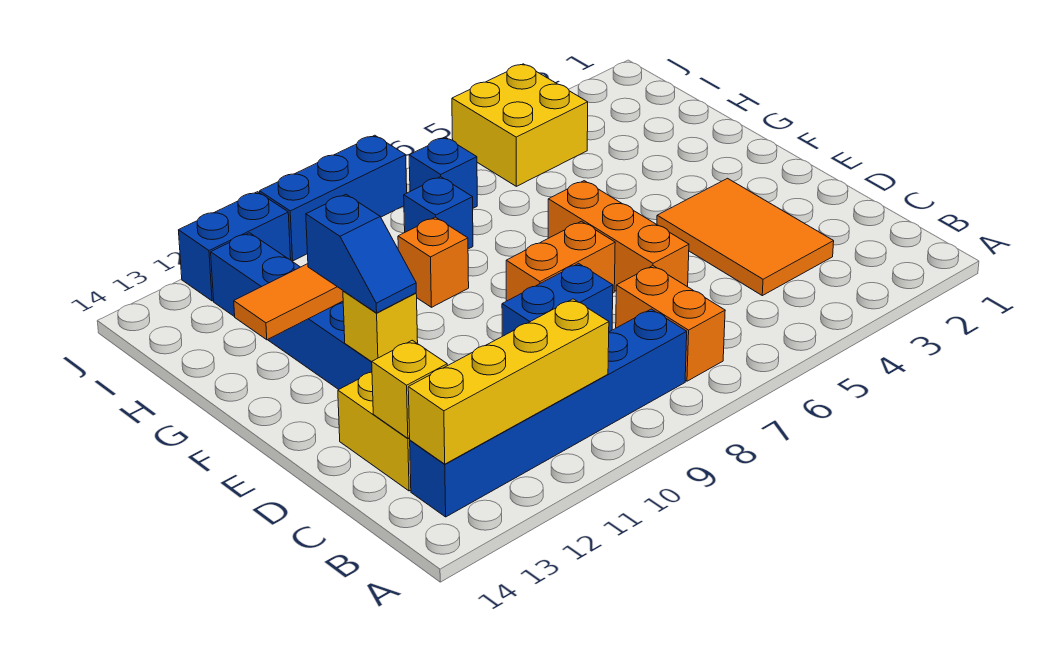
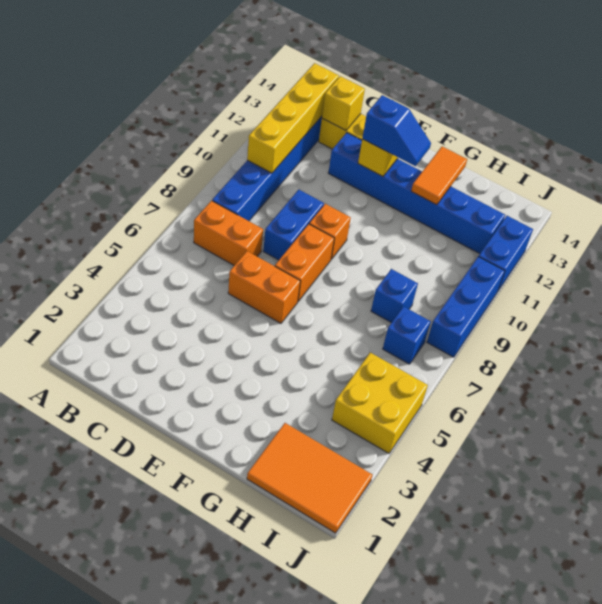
orange 2x3 tile [657,178,834,296] -> orange 2x3 tile moved to [247,423,372,533]
orange 1x3 brick [548,181,689,291] -> orange 1x2 brick [228,251,300,323]
blue 1x2 slope [306,194,416,313] -> blue 1x2 slope turned to [362,95,431,166]
orange 1x1 brick [398,217,469,307] -> orange 1x1 brick moved to [309,204,351,259]

